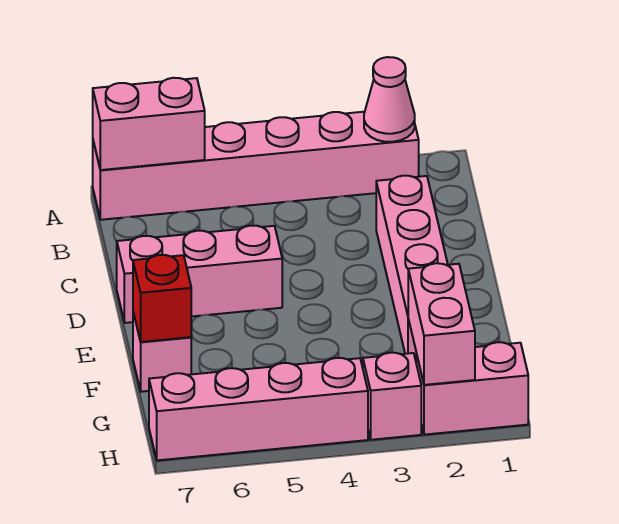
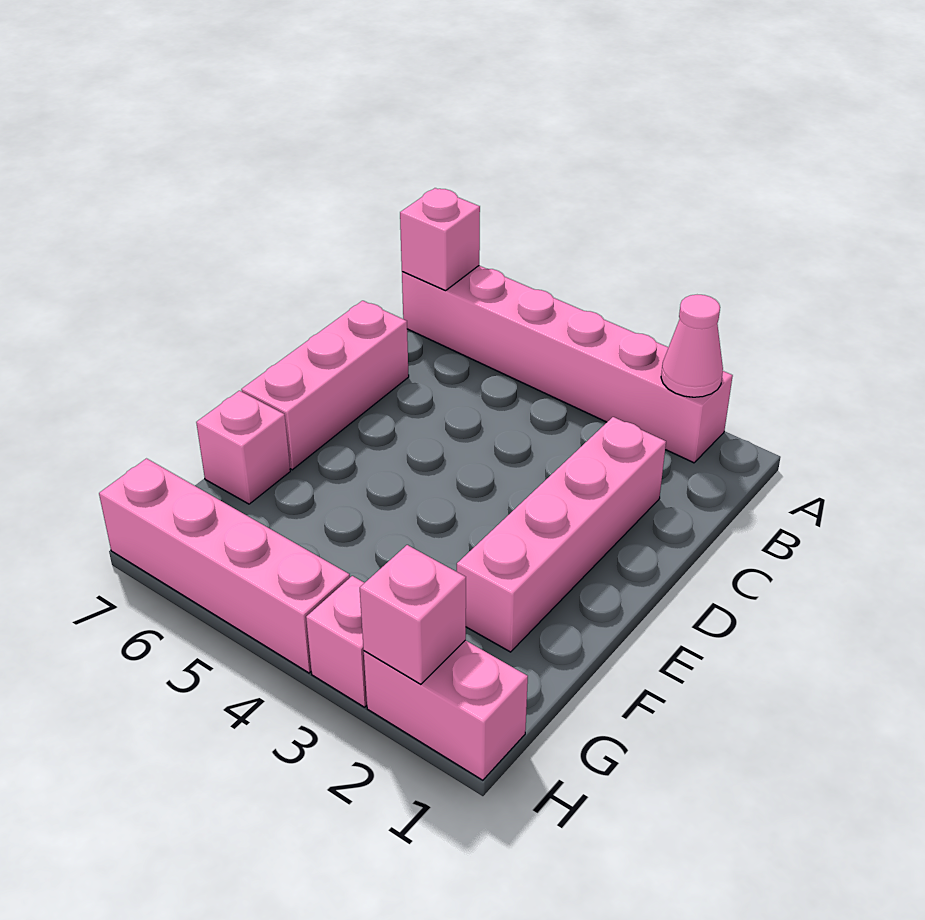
pink 1x2 brick [93,78,205,170] -> pink 1x1 brick [400,188,480,291]
pink 1x3 brick [117,226,282,323] -> pink 1x3 brick turned to [241,301,409,470]
red 1x1 brick [133,255,191,342] -> none
pink 1x2 brick [408,263,475,385] -> pink 1x1 brick [360,545,466,684]

